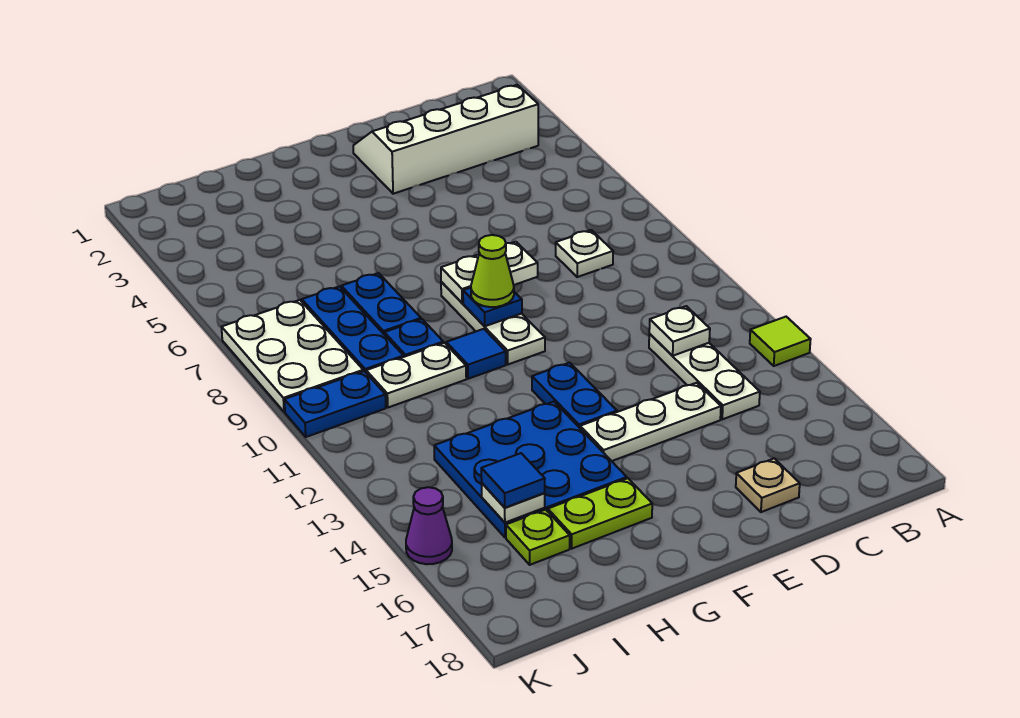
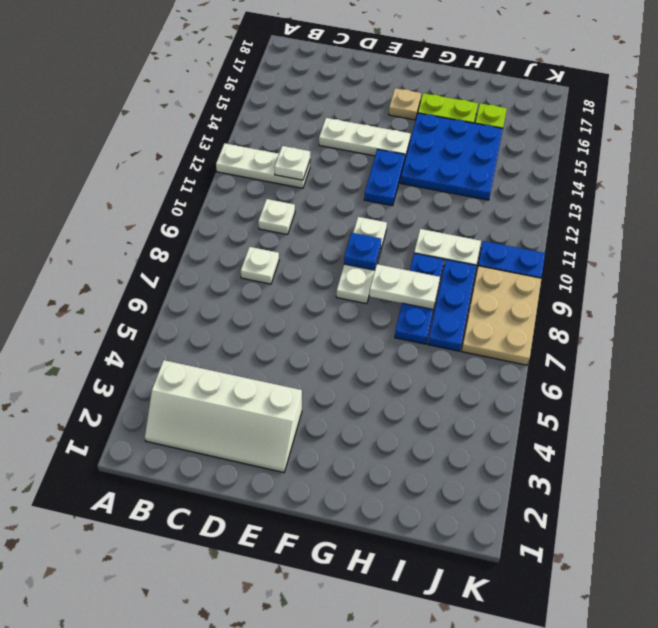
lime 1x1 tile [750,317,811,366] -> none
white 1x3 plate [649,334,760,419] -> white 1x3 plate turned to [216,143,310,188]
tan 1x1 plate [736,458,800,512] -> tan 1x1 plate moved to [389,88,421,120]
white 1x2 plate [441,242,538,303] -> white 1x2 plate moved to [369,264,440,309]
lime 1x1 cone [471,235,514,307] -> none
blue 1x1 tile [446,329,506,379] -> none
white 1x1 plate [482,483,545,523] -> white 1x1 plate moved to [258,199,295,235]
blue 1x1 tile [481,453,545,508] -> none
white 2x3 plate [222,300,363,412] -> tan 2x3 plate [461,266,541,365]
purple 1x1 cone [406,487,452,564] -> none

